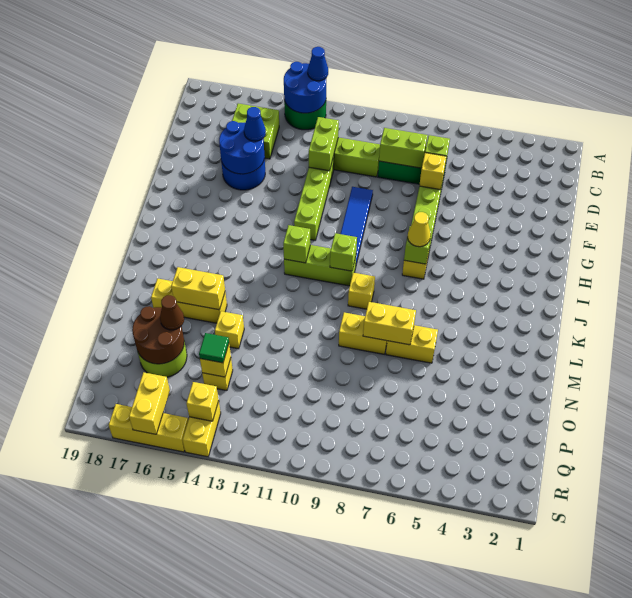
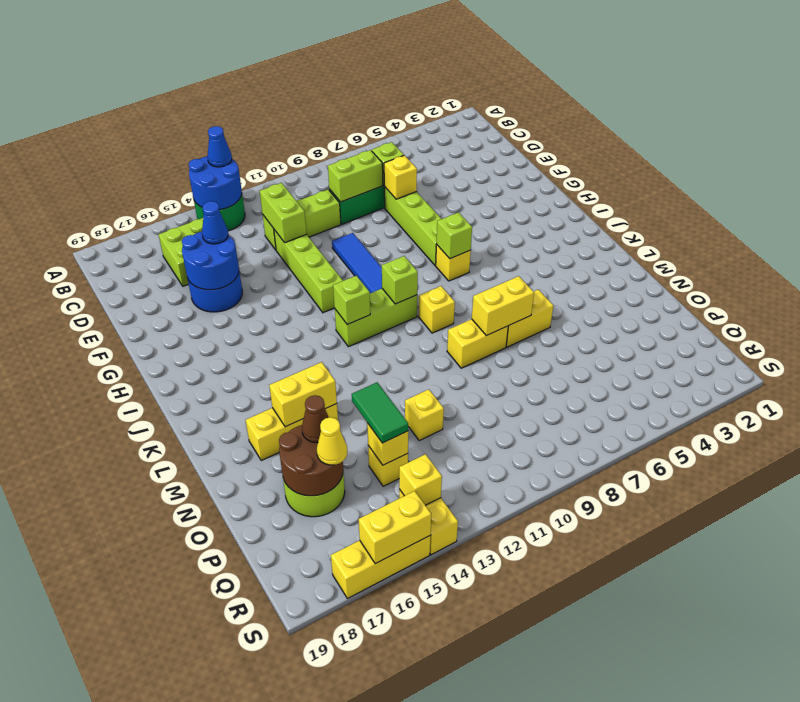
yellow 1x1 cone [408,212,431,247] -> yellow 1x1 cone moved to [317,417,347,465]
yellow 1x1 brick [215,311,244,349] -> yellow 1x1 brick moved to [405,389,444,441]
green 1x1 tile [199,333,229,363] -> green 1x2 tile [352,382,408,443]
yellow 1x2 brick [129,372,170,434] -> yellow 1x2 brick turned to [359,491,431,564]

